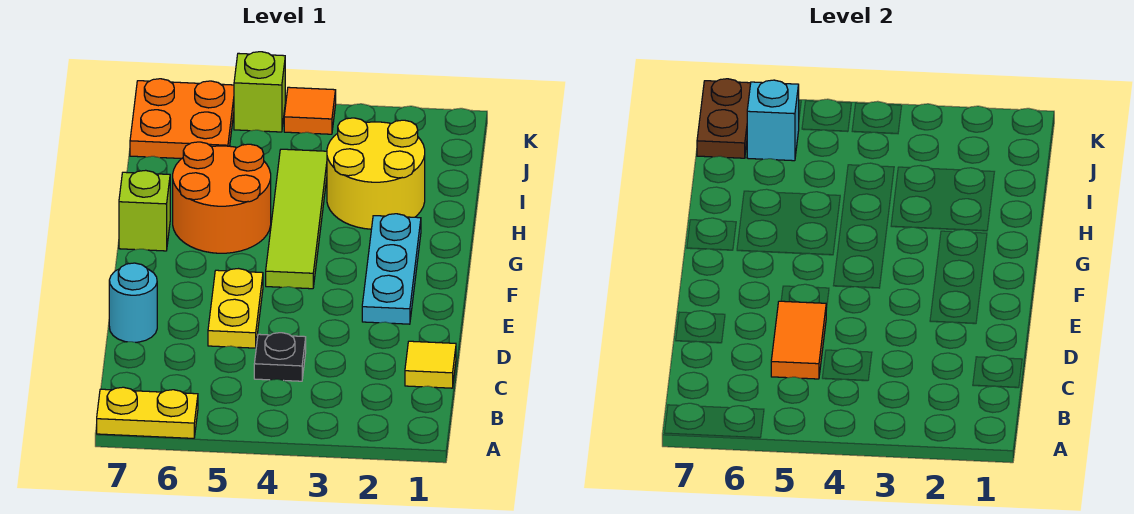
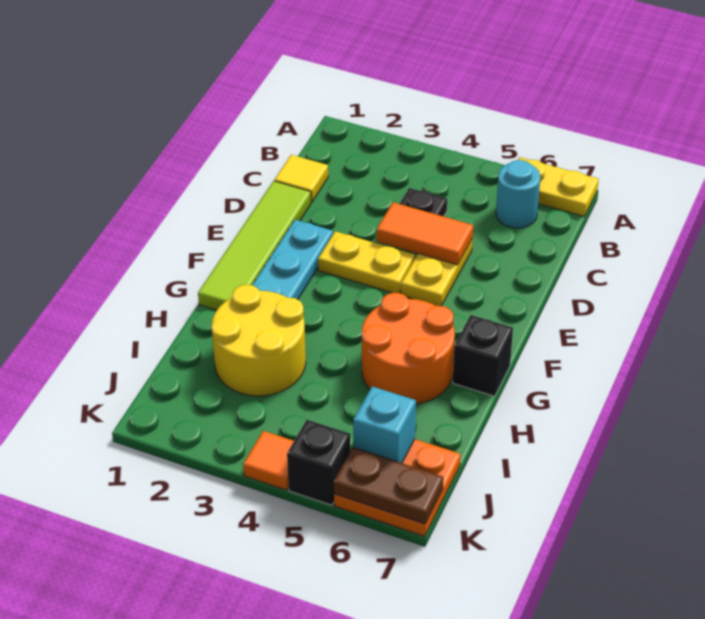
orange 1x2 tile [771,301,826,379] -> orange 1x2 tile turned to [377,202,473,265]
cyan 1x1 round brick [109,263,157,342] -> cyan 1x1 round brick moved to [496,160,540,228]
none -> yellow 1x2 plate [318,231,415,293]
lime 1x4 tile [266,149,327,289] -> lime 1x4 tile moved to [198,181,311,310]
lime 1x1 brick [119,170,170,251] -> black 1x1 brick [453,315,513,396]
brown 1x2 plate [697,79,751,158] -> brown 1x2 plate turned to [334,447,443,524]
lime 1x1 brick [234,52,285,132] -> black 1x1 brick [287,420,350,505]

